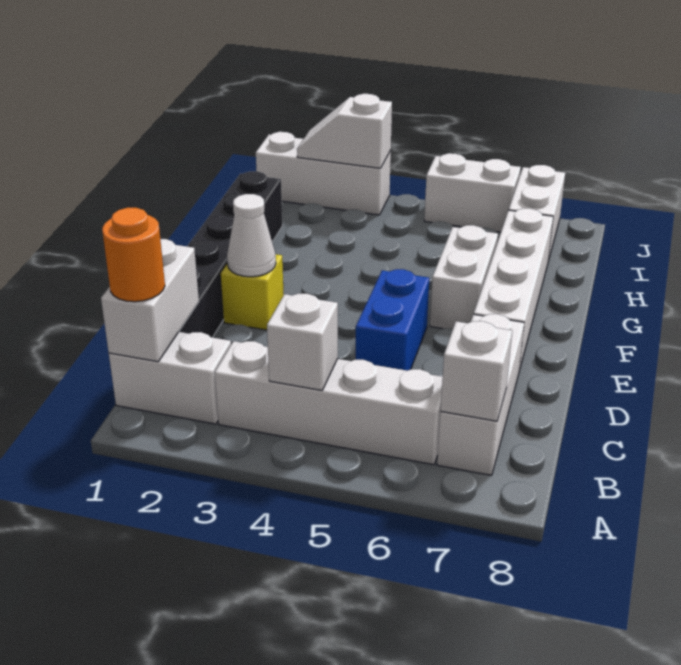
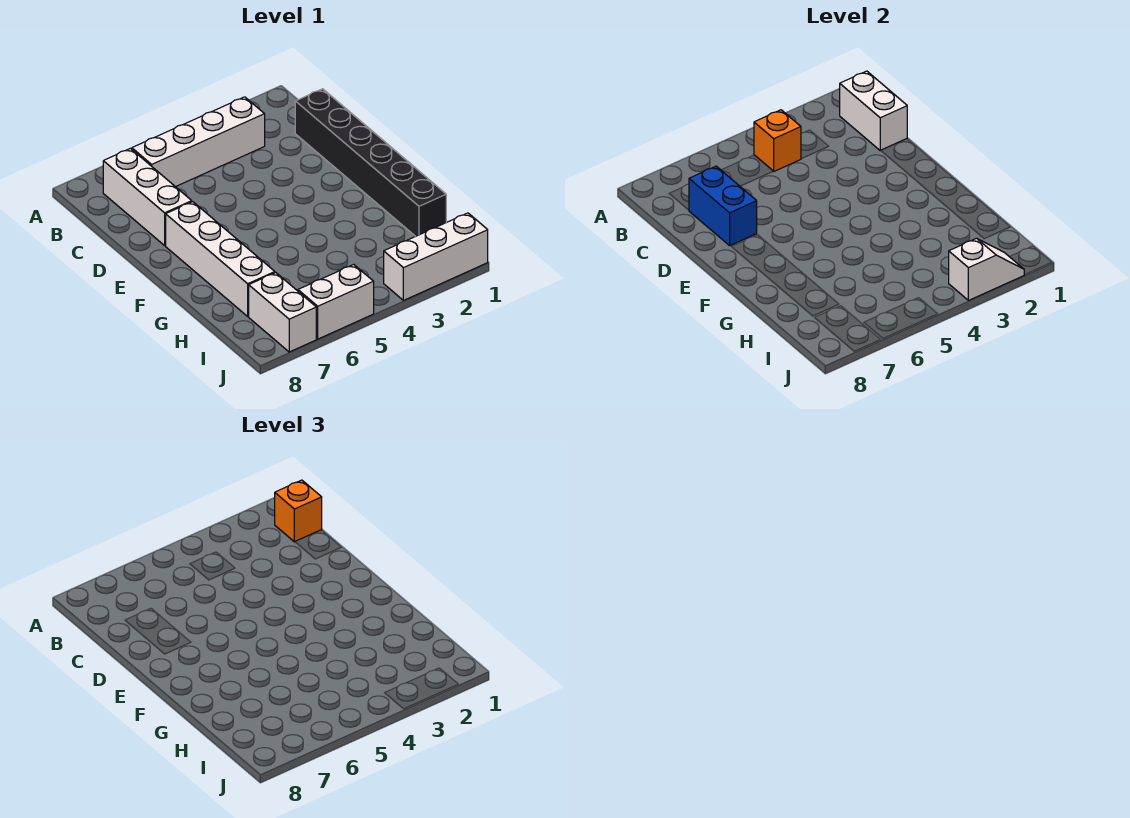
white 1x2 brick [109,332,231,424] -> none
orange 1x1 round brick [102,208,165,302] -> orange 1x1 brick [275,480,322,542]
white 1x1 brick [267,293,338,390] -> orange 1x1 brick [754,110,801,171]
white 1x1 brick [441,321,512,421] -> none
blue 1x2 brick [356,269,429,371] -> blue 1x2 brick moved to [689,166,757,245]
yellow 1x1 brick [221,254,284,330] -> none
white 1x1 cone [227,194,276,277] -> none
white 1x2 brick [430,225,498,329] -> none

